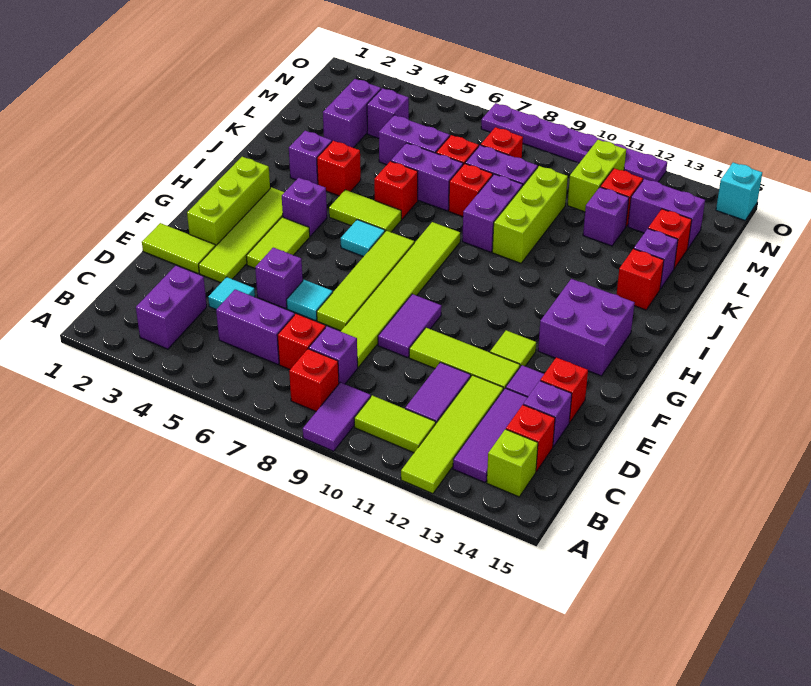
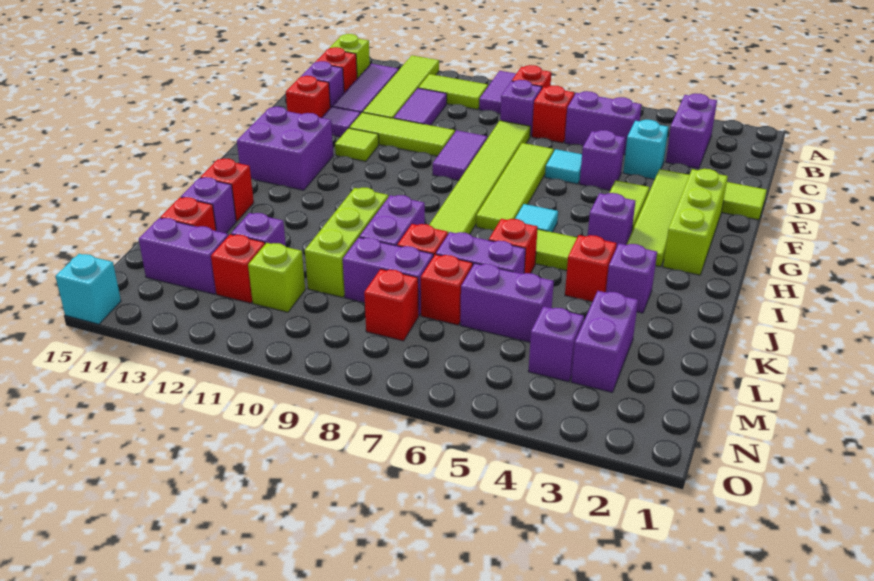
cyan 1x1 tile [208,277,255,309] -> cyan 1x1 brick [623,120,668,179]
lime 1x2 brick [568,140,626,212] -> lime 1x1 brick [248,243,305,312]
purple 1x6 plate [481,103,667,182] -> none

